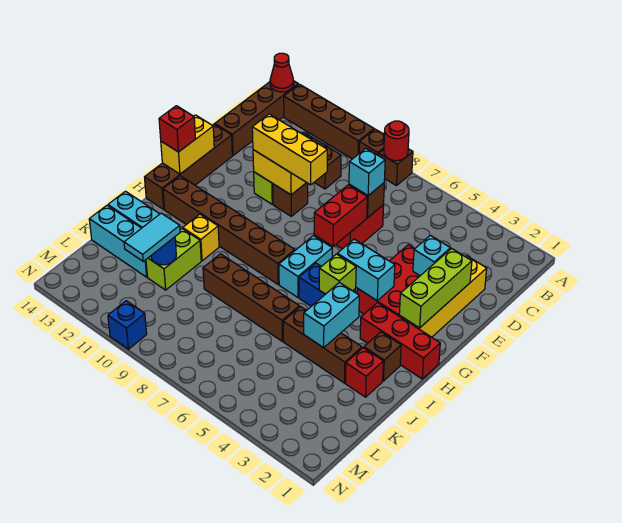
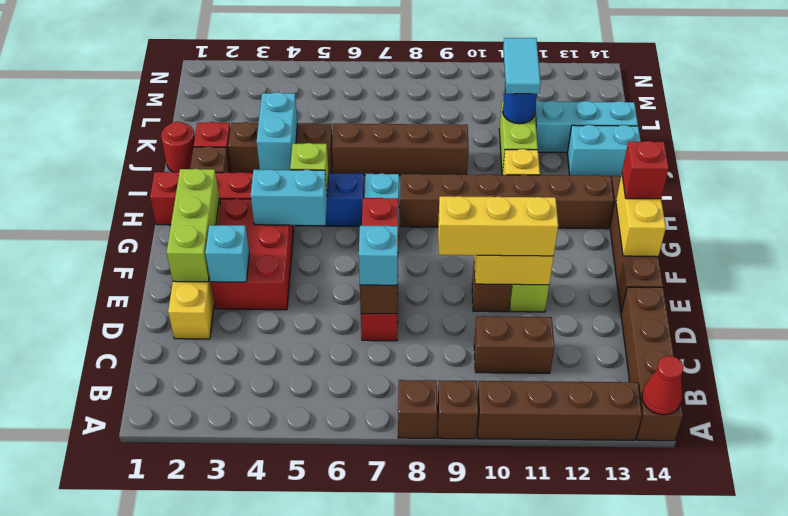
red 1x1 round brick [384,121,409,161] -> red 1x1 round brick moved to [161,122,195,172]
blue 1x1 brick [108,301,147,349] -> none

